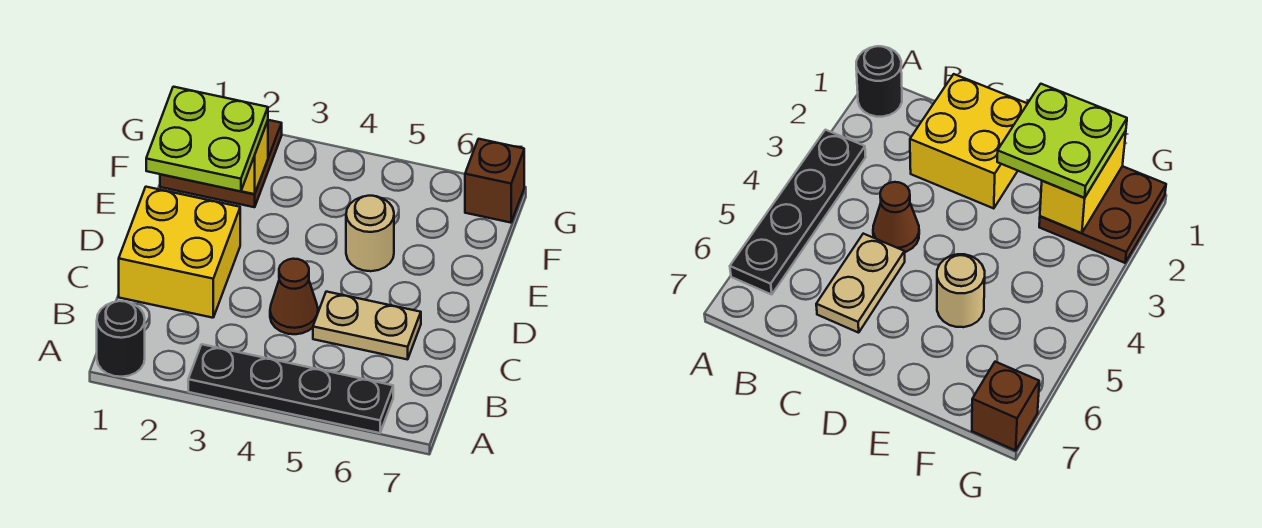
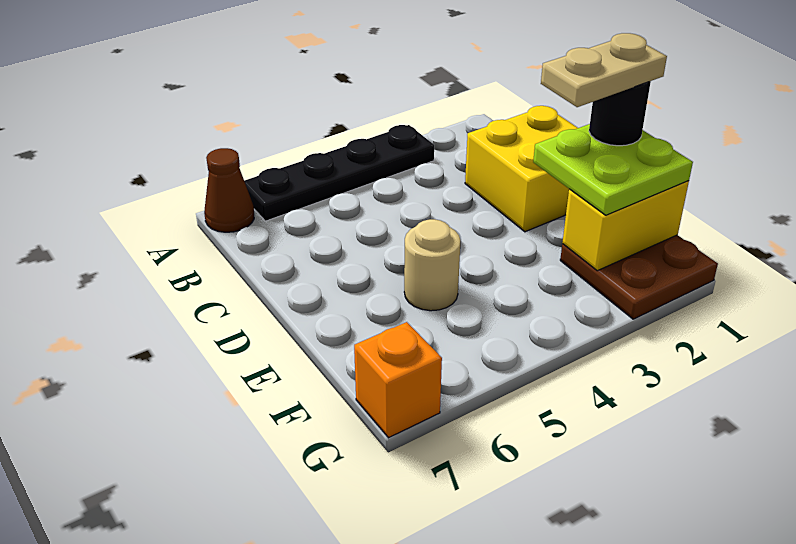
black 1x1 round brick [97,301,145,377] -> black 1x1 round brick moved to [589,81,651,146]
brown 1x1 cone [270,259,318,334] -> brown 1x1 cone moved to [204,148,254,232]
tan 1x2 plate [313,292,421,359] -> tan 1x2 plate moved to [541,33,667,107]
brown 1x1 brick [465,139,524,223] -> orange 1x1 brick [354,322,442,438]

